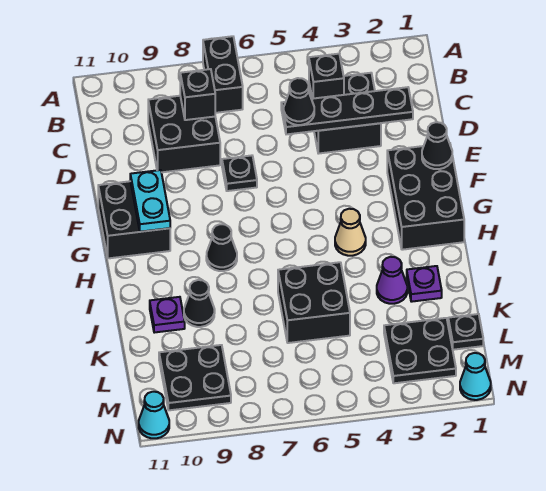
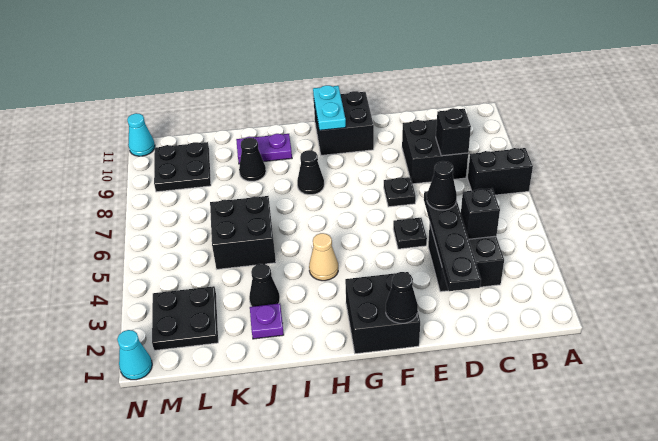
black 2x3 brick [387,145,464,250] -> black 2x2 brick [345,272,420,354]
cyan 1x2 plate [130,170,170,232] -> cyan 1x2 plate turned to [313,85,346,130]
purple 1x1 cone [377,257,407,304] -> black 1x1 cone [249,264,280,307]
purple 1x1 plate [150,297,185,333] -> purple 1x2 plate [236,134,292,164]
black 1x1 plate [448,314,483,350] -> black 1x1 plate moved to [393,218,427,249]

